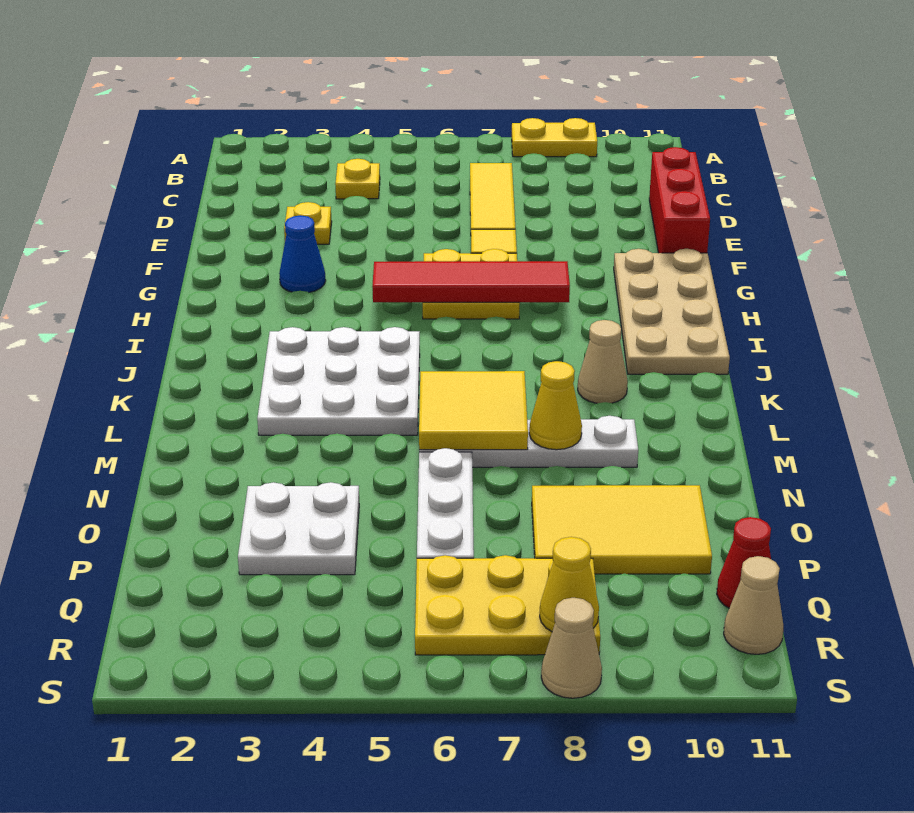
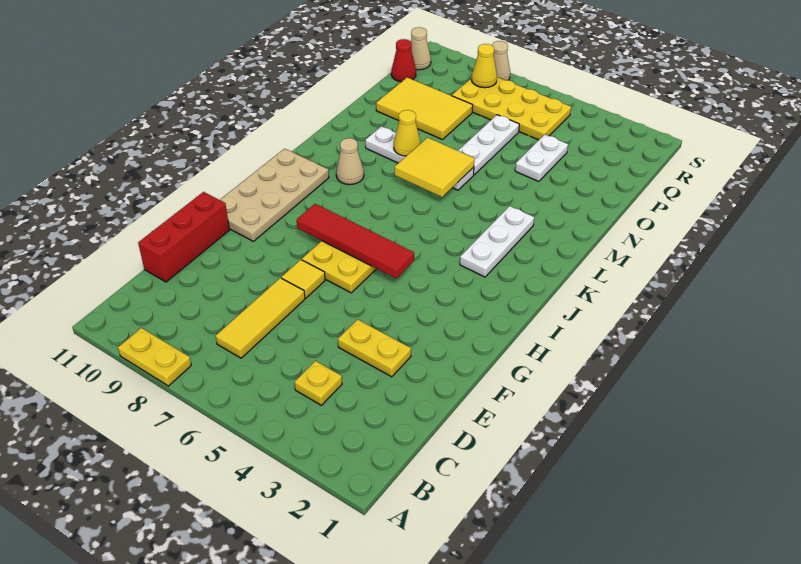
yellow 1x1 plate [284,202,332,244] -> yellow 1x2 plate [338,319,411,377]
blue 1x1 cone [279,215,326,292] -> none
white 3x3 plate [257,327,420,435] -> white 1x3 plate [460,206,534,277]
white 2x2 plate [238,482,359,575] -> white 1x2 plate [515,135,568,182]
yellow 2x3 plate [415,555,600,655] -> yellow 2x4 plate [452,77,571,140]

